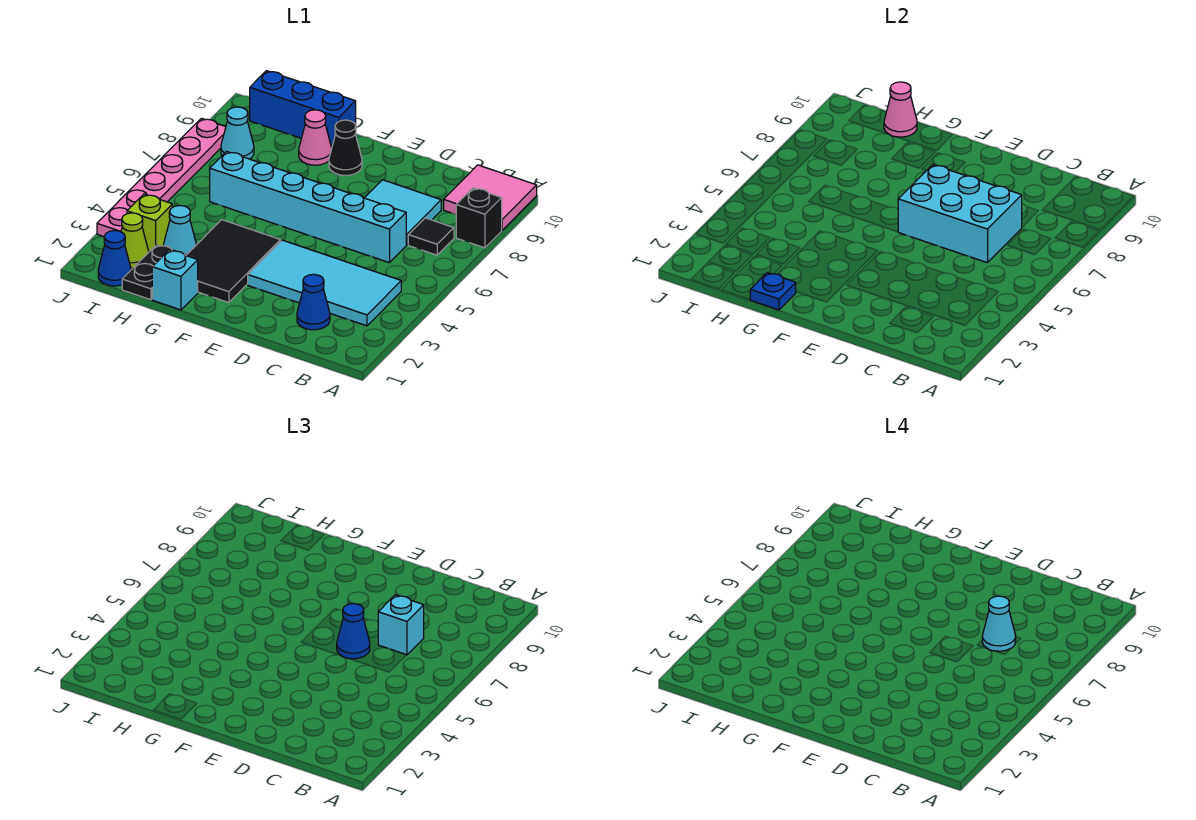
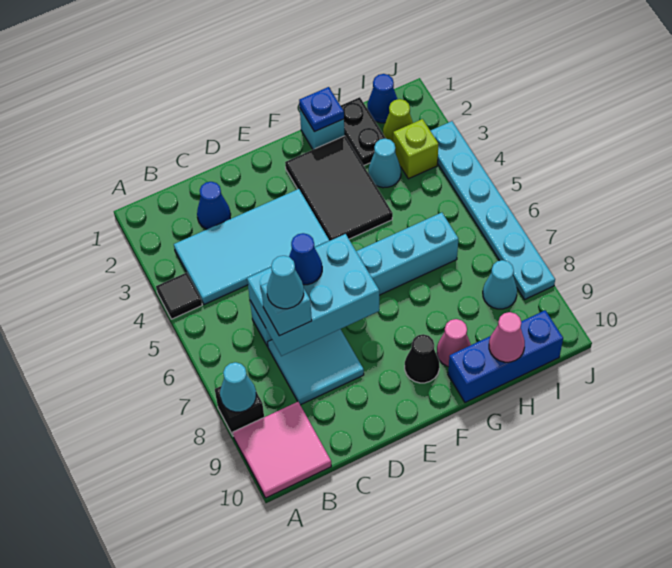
none -> cyan 1x1 cone [220,362,256,412]
black 1x1 tile [408,218,454,255] -> black 1x1 tile moved to [156,272,202,319]
pink 1x6 plate [97,118,226,237] -> cyan 1x6 plate [431,121,555,299]

